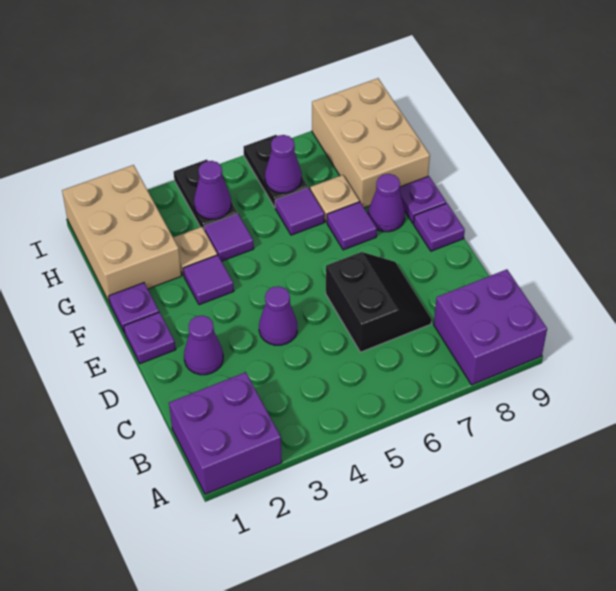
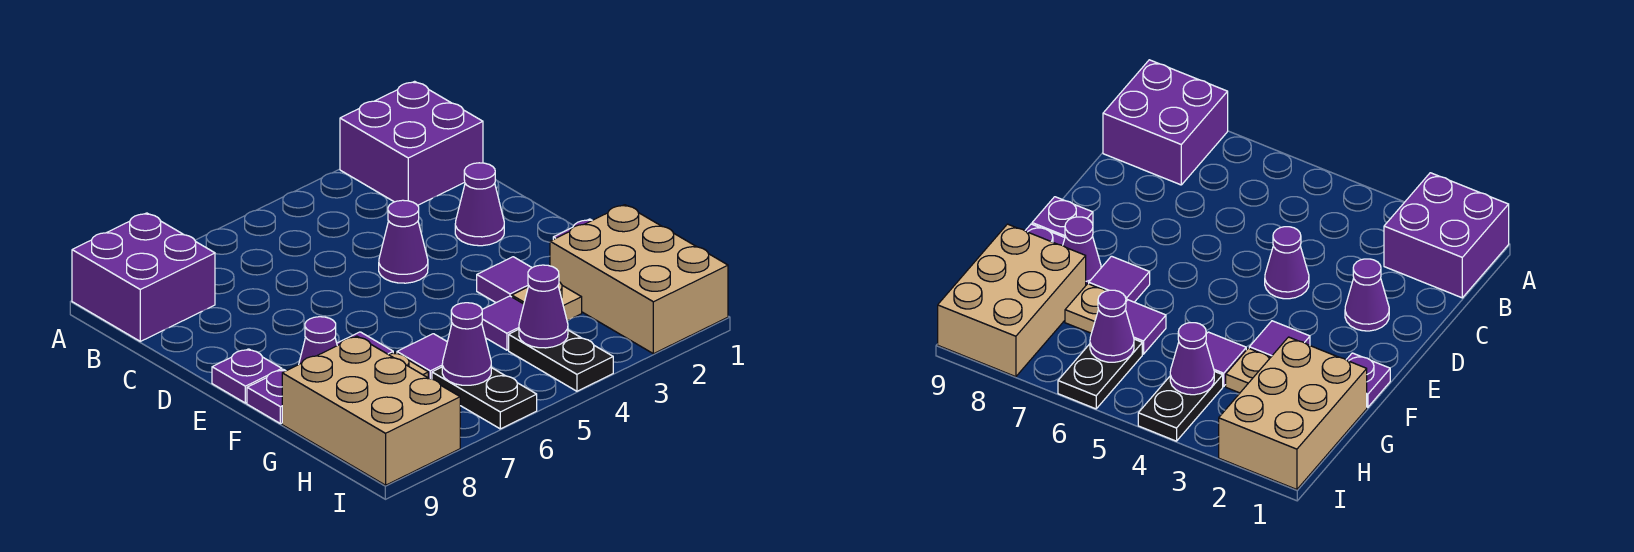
black 2x2 slope [326,252,431,352] -> none
purple 1x1 plate [124,312,176,364] -> none

